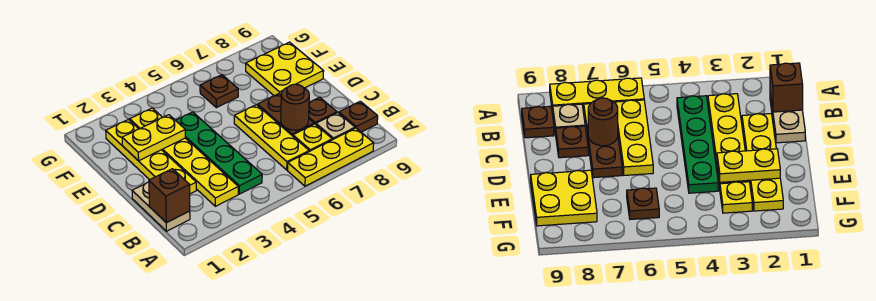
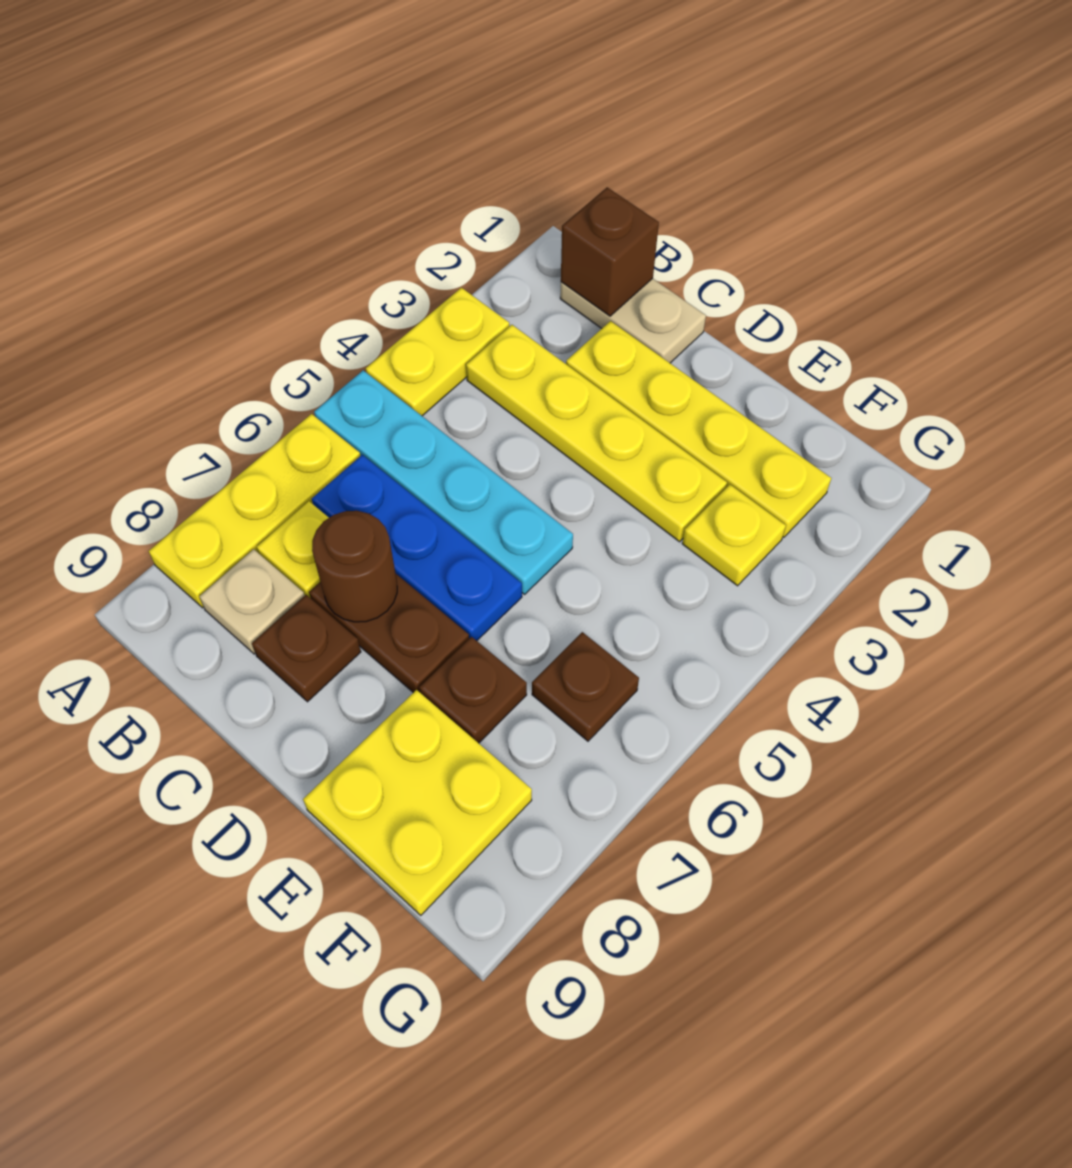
none -> cyan 1x4 plate [314,370,573,594]
green 1x4 plate [176,112,262,194] -> none
yellow 1x3 plate [234,105,309,170] -> blue 1x3 plate [312,455,522,641]
brown 1x1 plate [339,101,378,132] -> brown 1x1 plate moved to [419,637,527,743]
yellow 1x2 plate [122,115,185,161] -> yellow 1x2 plate moved to [366,288,510,416]

